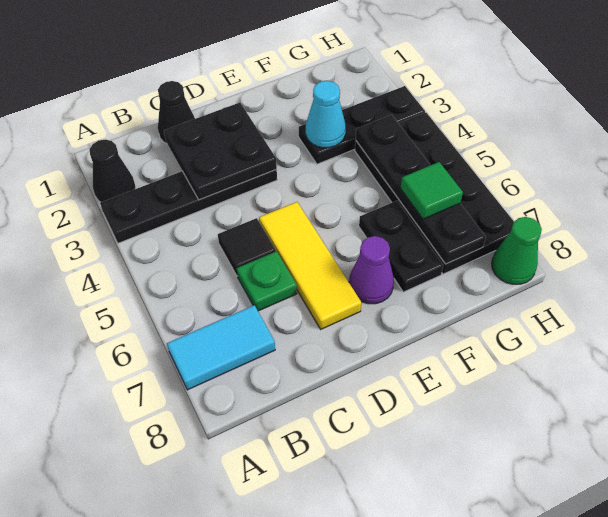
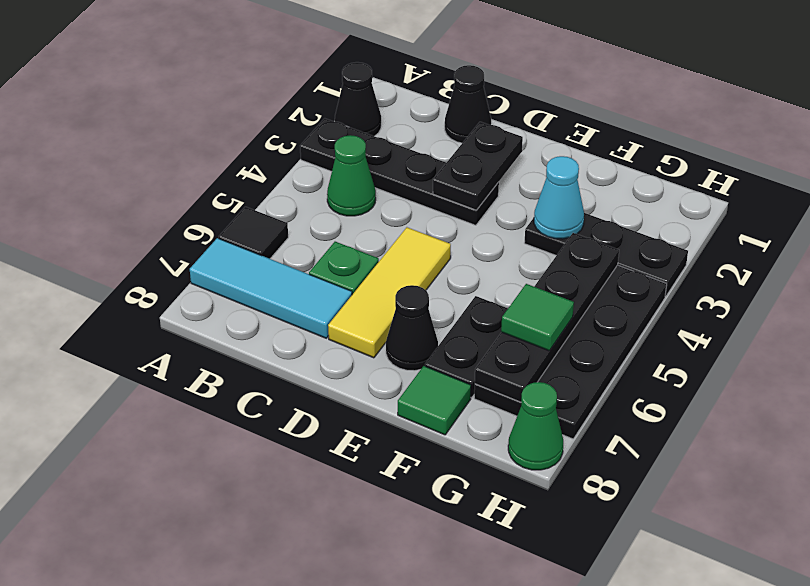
cyan 1x2 tile [167,305,275,390] -> cyan 1x3 tile [190,238,352,338]
none -> green 1x1 cone [327,135,376,216]
black 2x2 plate [164,103,277,200] -> black 1x2 plate [433,122,523,210]
black 1x1 tile [218,218,276,275] -> black 1x1 tile moved to [219,207,288,259]
purple 1x1 cone [349,236,394,304] -> black 1x1 cone [386,285,438,371]
none -> green 1x1 tile [398,366,471,435]

